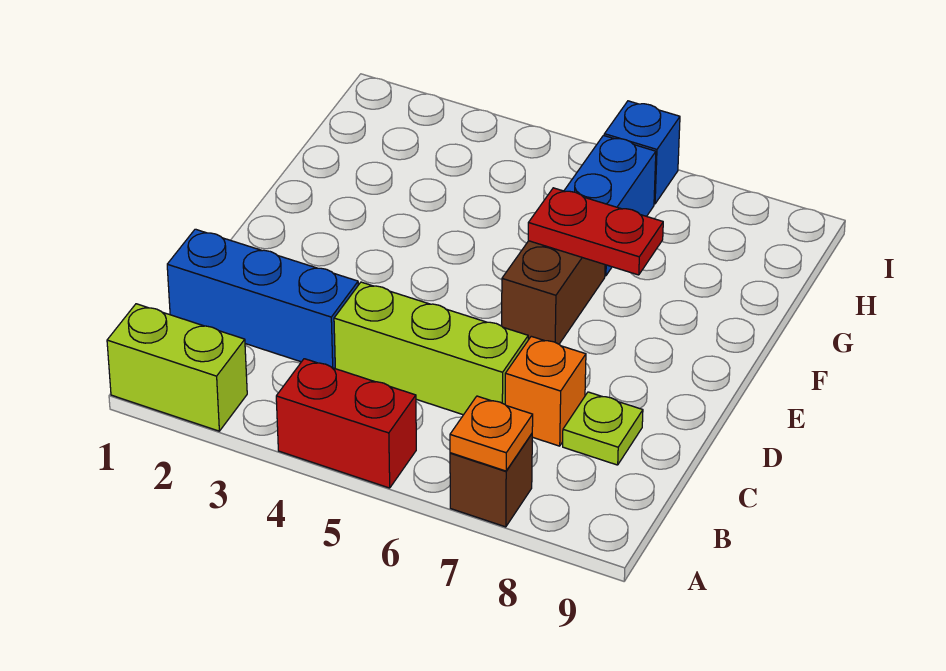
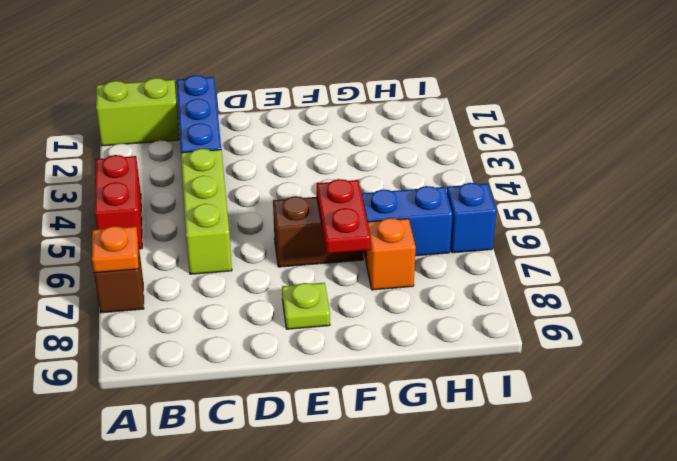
lime 1x2 brick [107,304,247,431] -> lime 1x2 brick turned to [96,78,179,146]
orange 1x1 brick [505,336,586,446] -> orange 1x1 brick moved to [366,218,416,290]
lime 1x1 plate [563,392,643,465] -> lime 1x1 plate moved to [282,283,330,329]

